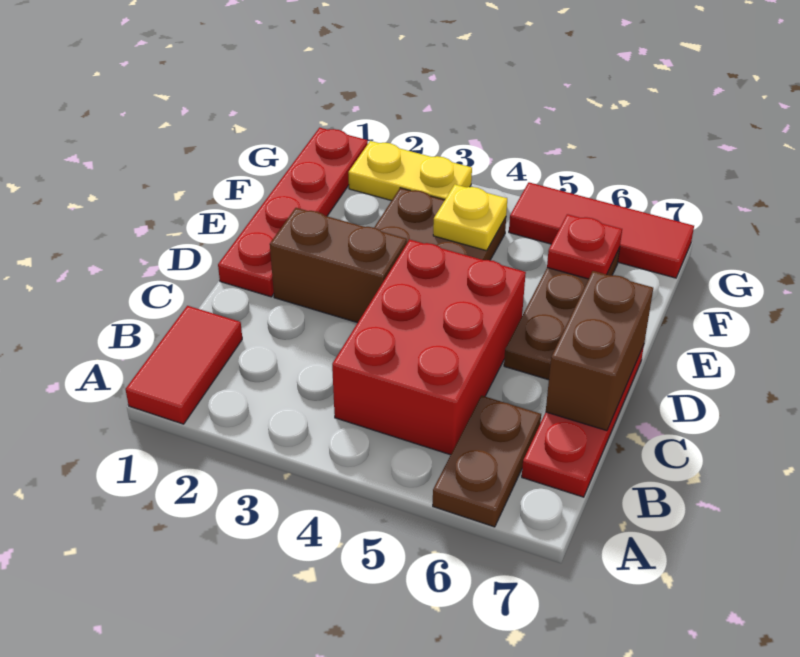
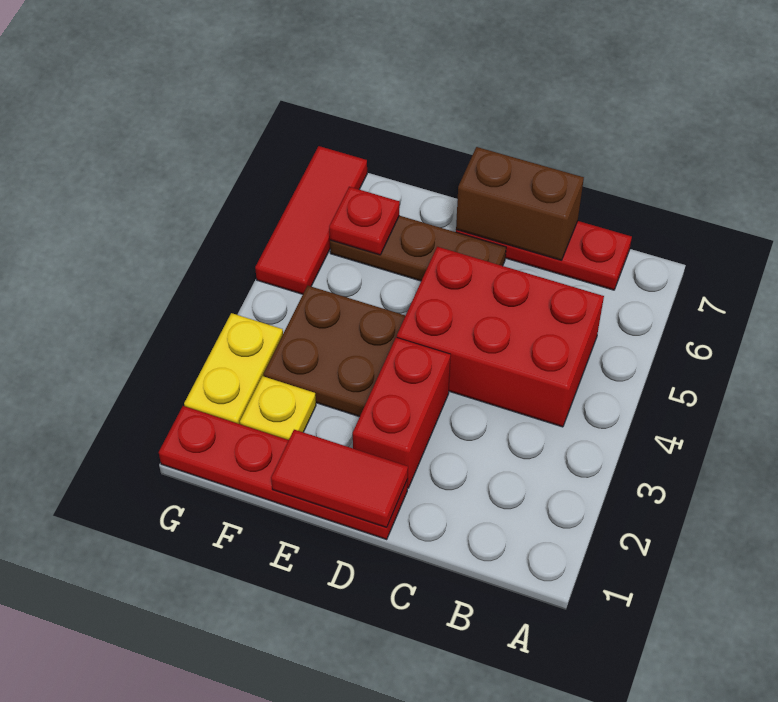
red 1x2 tile [125,306,242,424] -> red 1x2 tile moved to [271,430,408,527]
brown 1x2 plate [433,396,541,527] -> none
brown 1x2 brick [270,208,407,323] -> red 1x2 brick [353,337,451,488]
yellow 1x1 plate [433,184,507,251] -> yellow 1x1 plate moved to [240,376,316,440]

